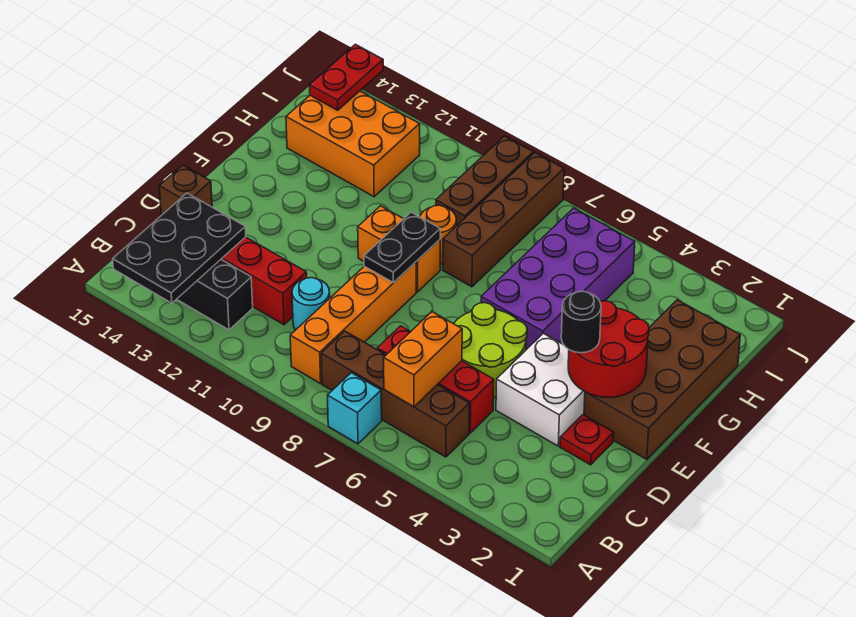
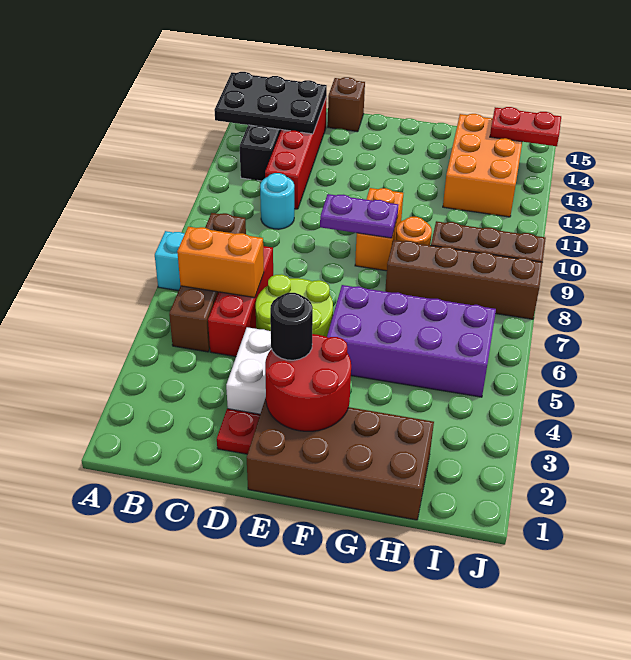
orange 1x4 brick [290,262,416,384] -> none
black 1x2 plate [364,212,440,283] -> purple 1x2 plate [320,194,398,238]

